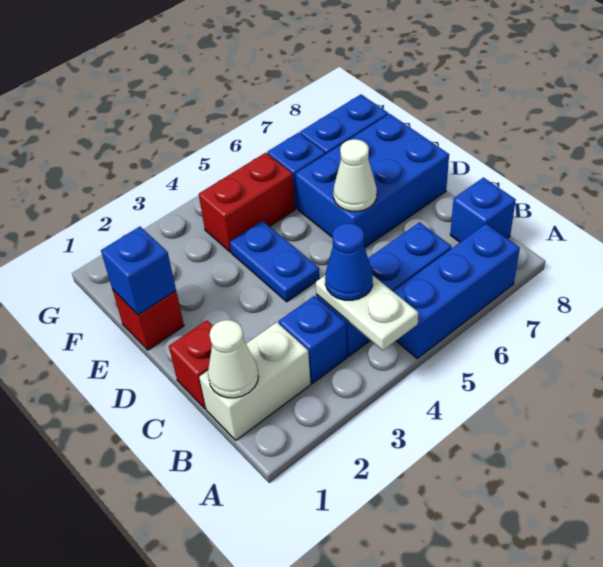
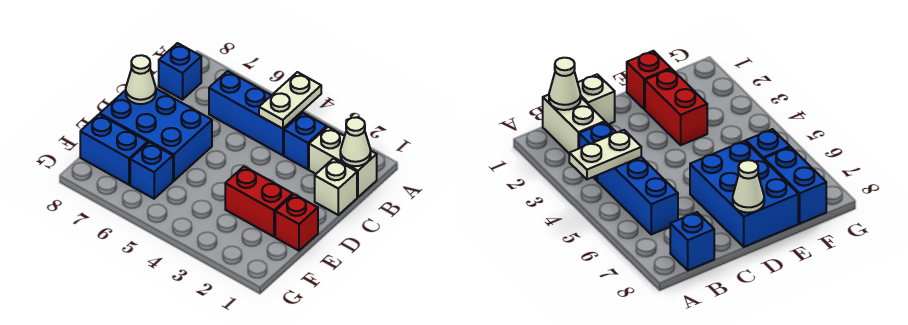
blue 1x3 brick [393,224,520,358] -> none
blue 1x1 cone [325,223,373,300] -> none
red 1x1 brick [169,320,213,409] -> white 1x1 brick [315,159,357,215]
blue 1x2 plate [230,221,319,302] -> none
white 1x1 cone [333,139,377,212] -> white 1x1 cone moved to [126,55,156,104]
blue 1x1 brick [101,227,176,315] -> none
red 1x2 brick [199,153,295,252] -> red 1x2 brick moved to [225,166,293,237]

